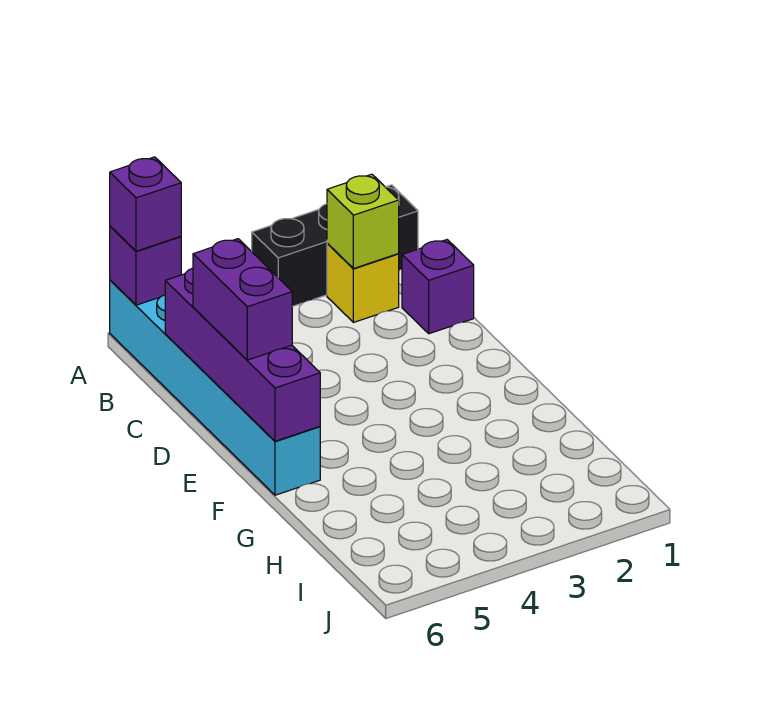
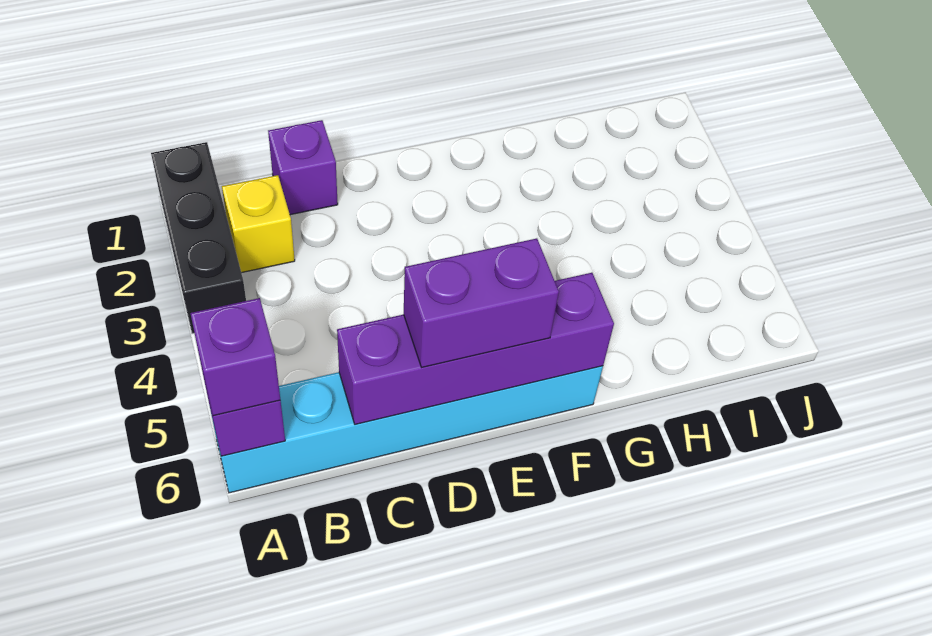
lime 1x1 brick [327,174,399,269] -> none

